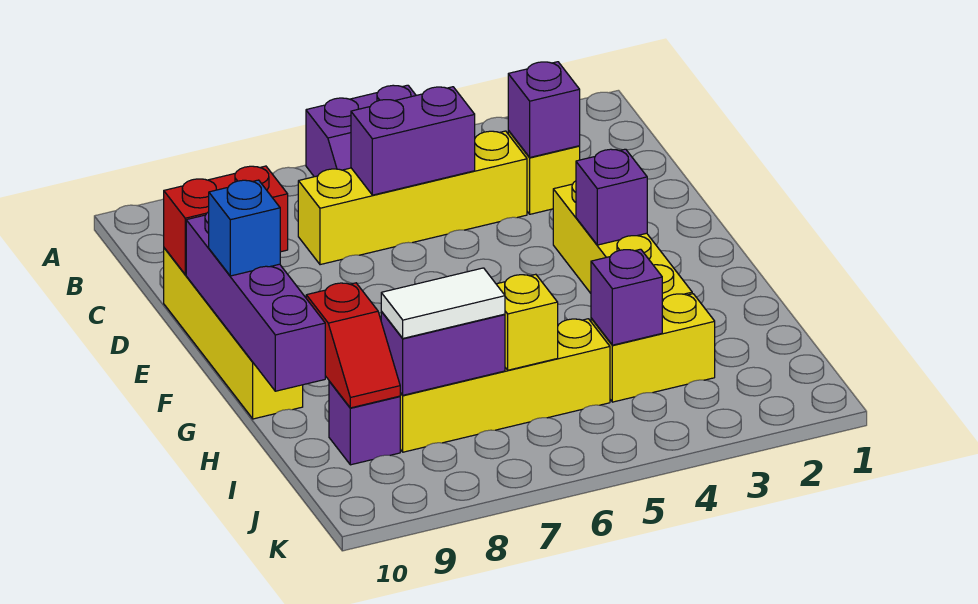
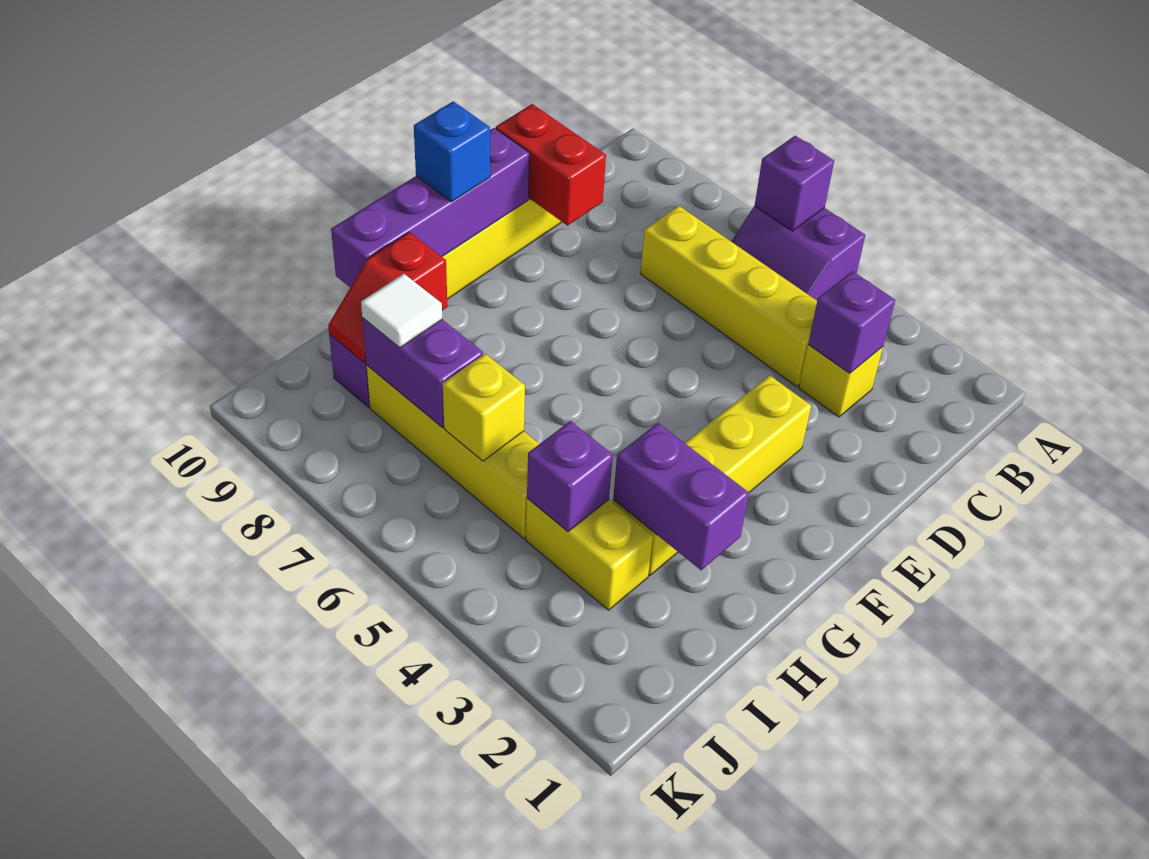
purple 1x2 brick [351,87,475,195] -> purple 1x2 brick moved to [613,423,749,570]
purple 1x1 brick [576,149,647,245] -> purple 1x1 brick moved to [755,136,834,231]
white 1x2 tile [381,268,505,338] -> white 1x1 tile [361,274,442,348]

